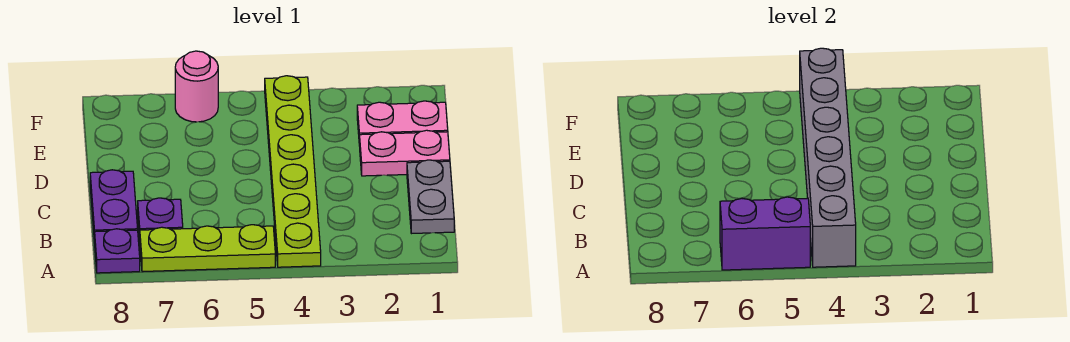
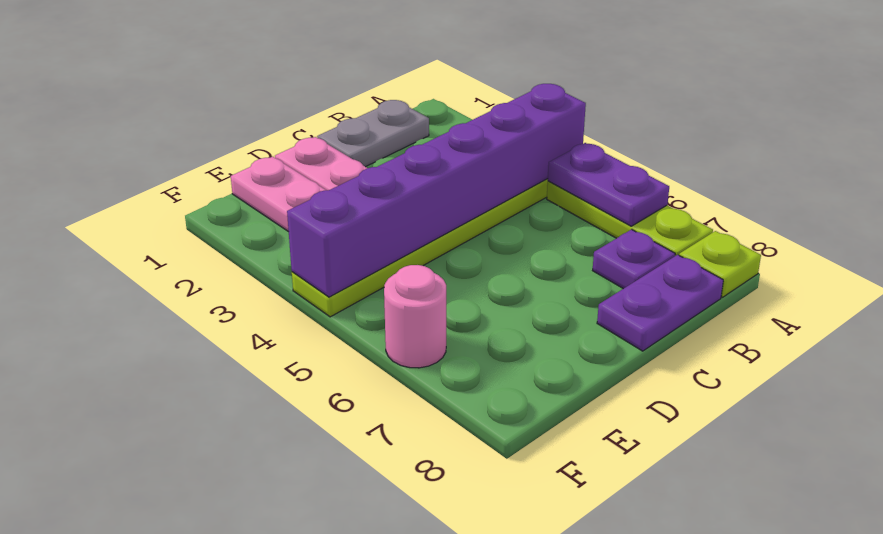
grey 1x6 brick [800,48,856,267] -> purple 1x6 brick [287,84,586,297]
purple 1x2 brick [720,197,810,270] -> purple 1x2 plate [548,143,669,226]
purple 1x1 plate [95,229,140,273] -> lime 1x1 plate [679,231,761,297]

